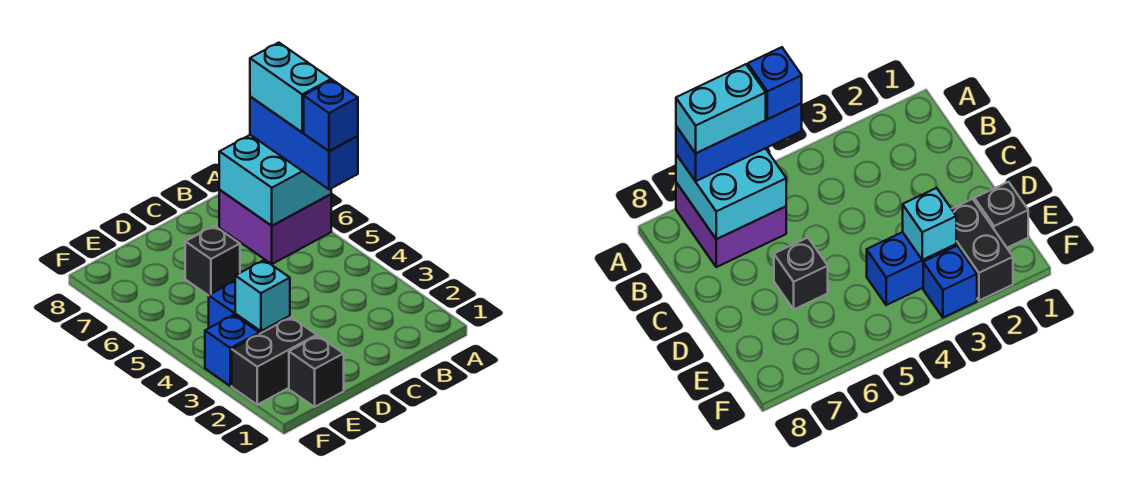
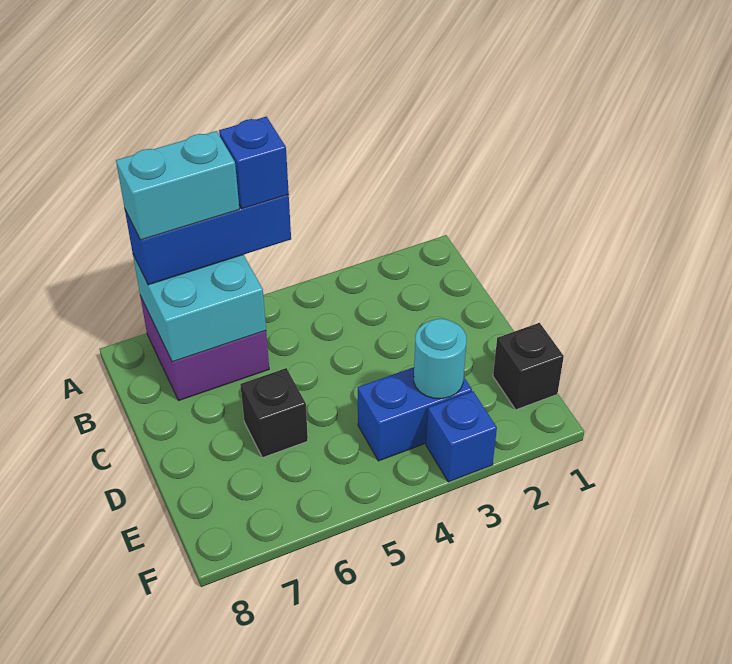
black 1x2 brick [232,317,317,405] -> none
cyan 1x1 brick [235,260,290,331] -> cyan 1x1 round brick [414,319,467,399]

